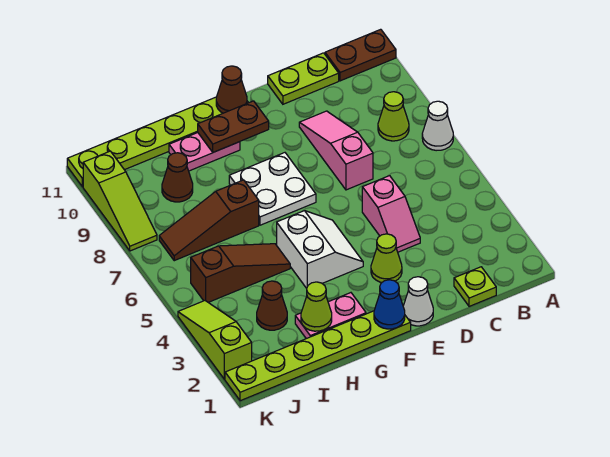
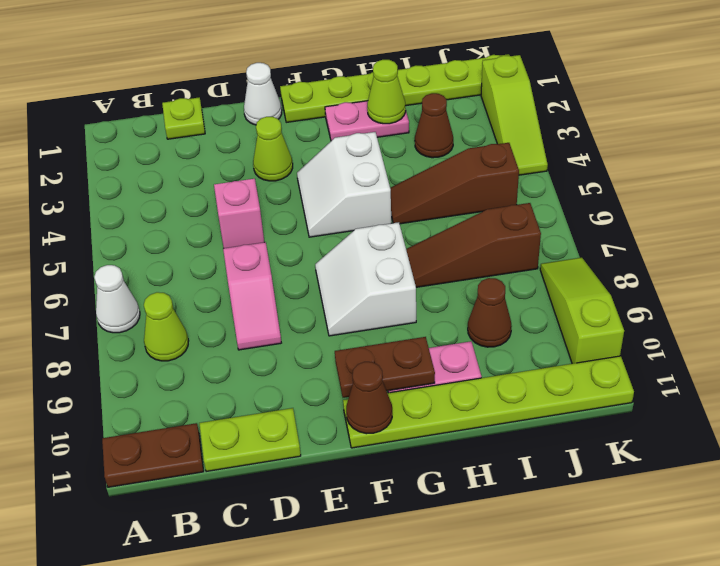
pink 1x3 slope [299,111,373,190] -> pink 1x2 slope [223,242,281,350]
blue 1x1 cone [374,280,405,329] -> none
white 2x2 plate [229,153,316,225] -> white 2x2 slope [315,222,416,336]
brown 1x3 slope [159,180,259,261] -> brown 1x3 slope turned to [406,203,541,287]

